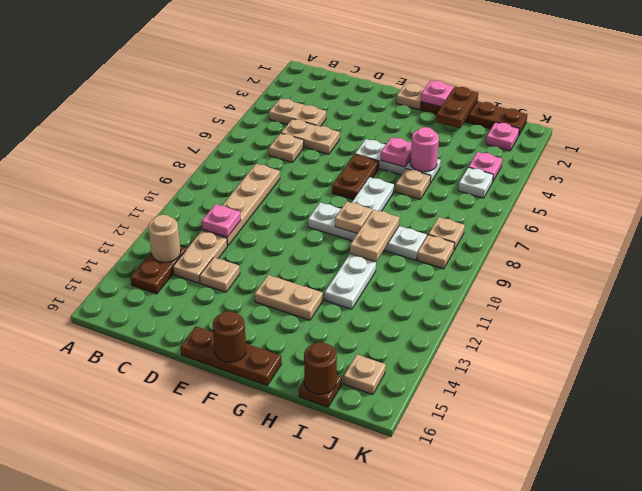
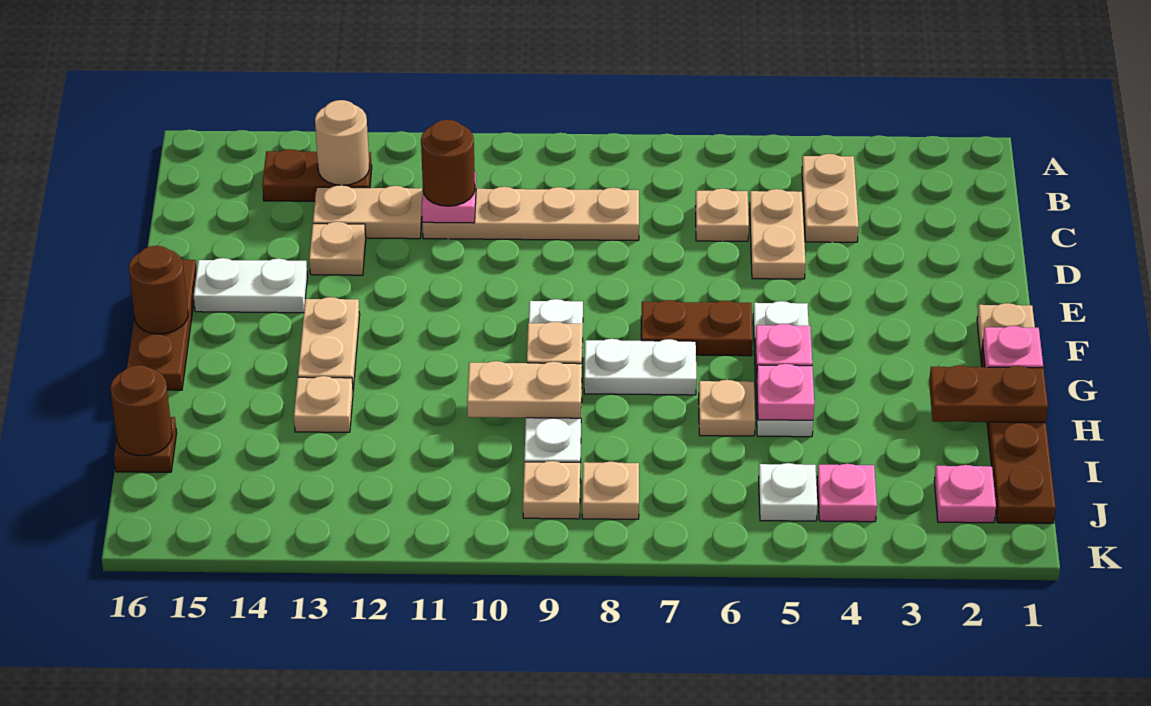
none -> brown 1x1 round brick [421,120,475,206]
pink 1x1 round brick [410,127,439,172] -> pink 1x1 plate [757,364,814,420]
white 1x2 plate [325,255,376,309] -> white 1x2 plate moved to [194,258,308,313]
tan 1x1 plate [344,355,386,395] -> tan 1x1 plate moved to [294,376,353,432]

